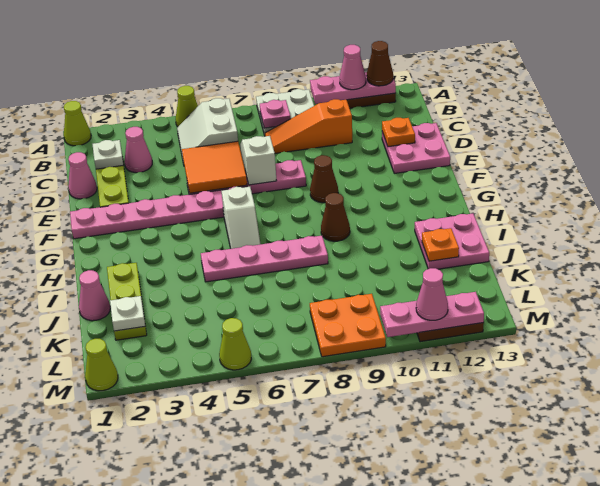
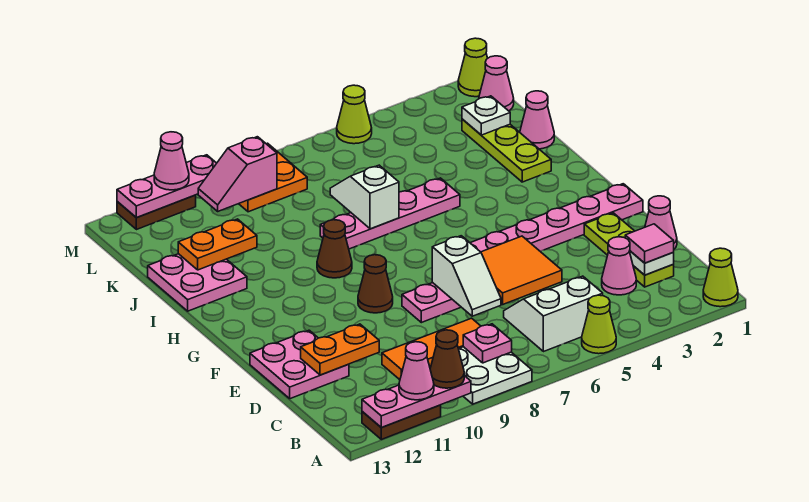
brown 1x1 cone [367,41,393,86] -> brown 1x1 cone moved to [430,330,464,388]
white 2x2 slope [177,98,238,164] -> white 2x2 slope turned to [504,276,603,352]
none -> pink 1x1 tile [625,224,674,263]
orange 1x3 slope [265,99,352,153] -> orange 1x3 tile [382,318,481,380]
orange 1x1 plate [382,118,415,147] -> orange 1x2 plate [301,324,379,375]
white 1x2 slope [222,187,260,249] -> white 1x2 slope moved to [330,165,399,229]
orange 1x1 plate [422,228,459,261] -> orange 1x2 plate [178,219,257,270]
none -> pink 1x1 cone [479,56,514,111]
none -> pink 1x2 slope [198,137,277,211]

